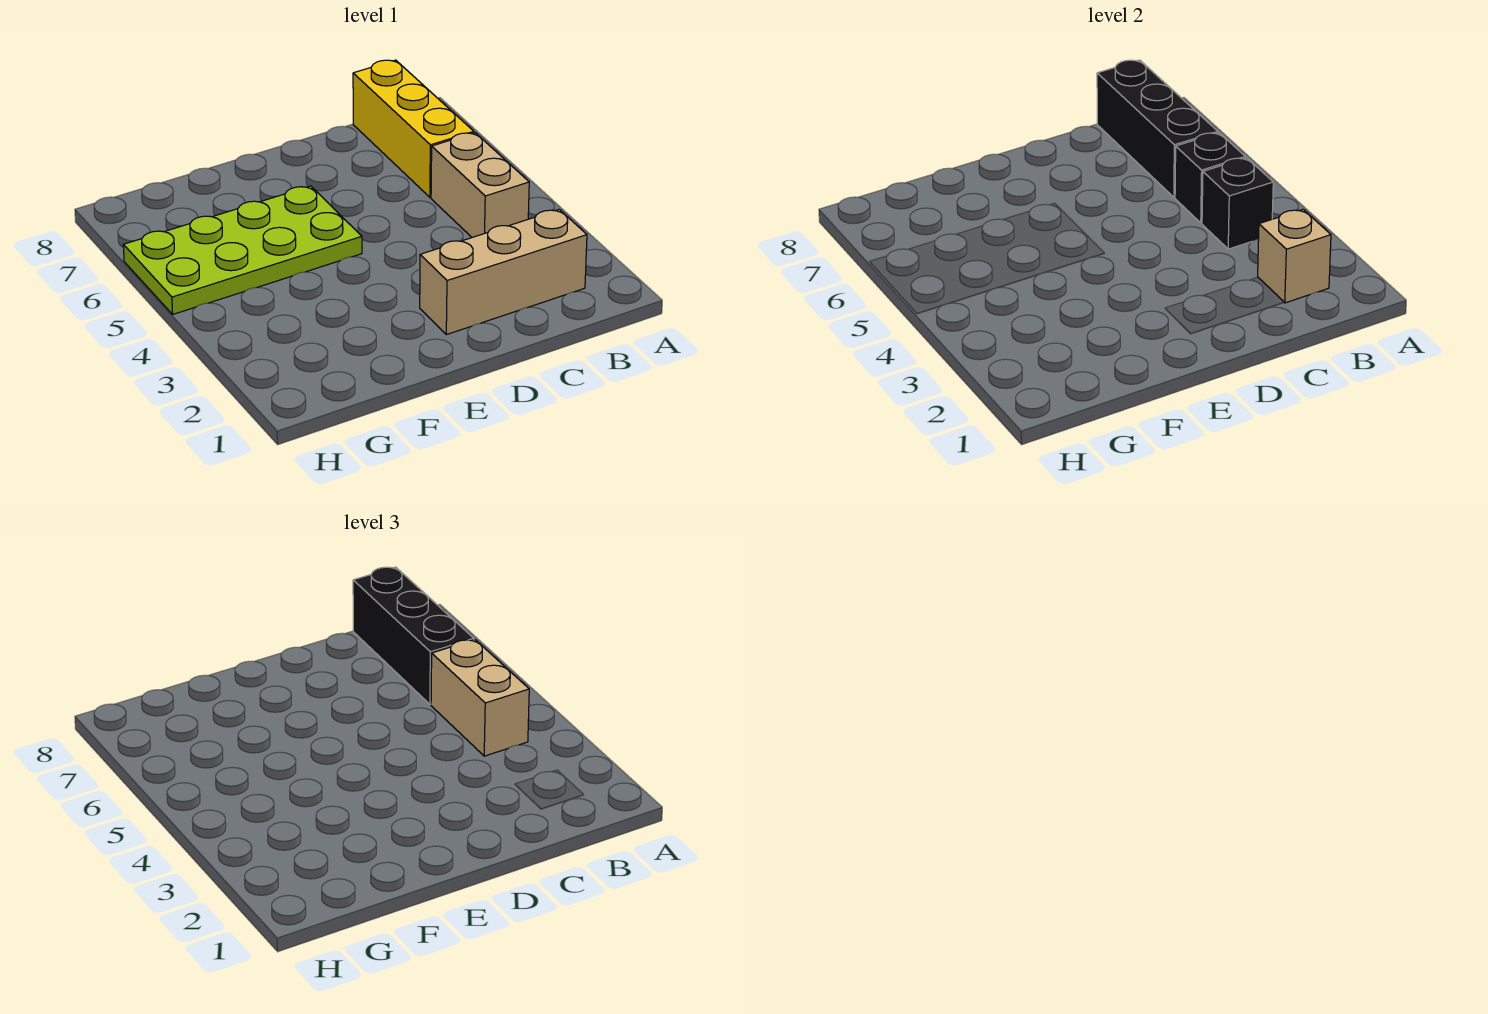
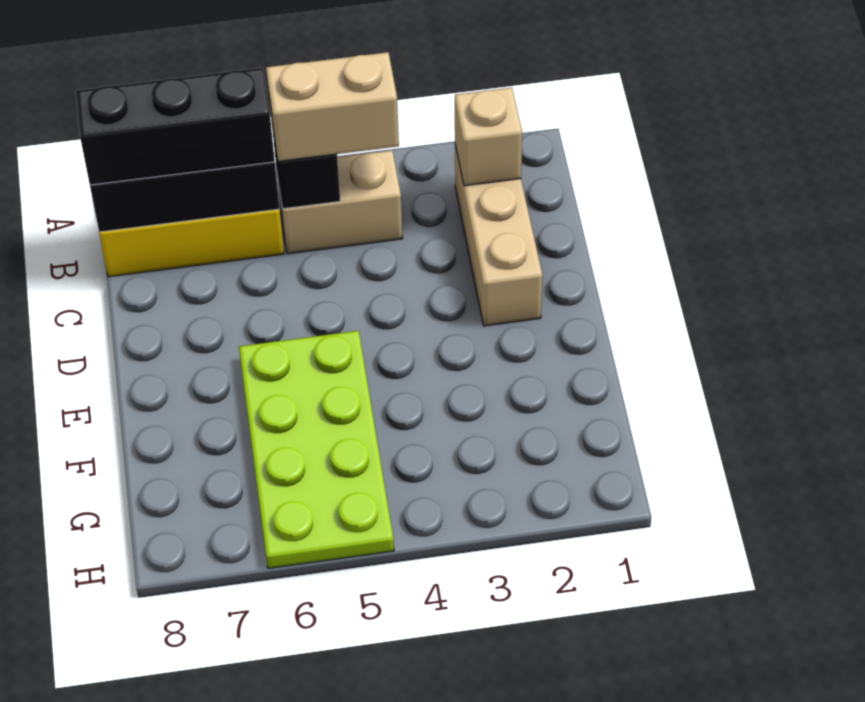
black 1x1 brick [1202,158,1273,249] -> none

